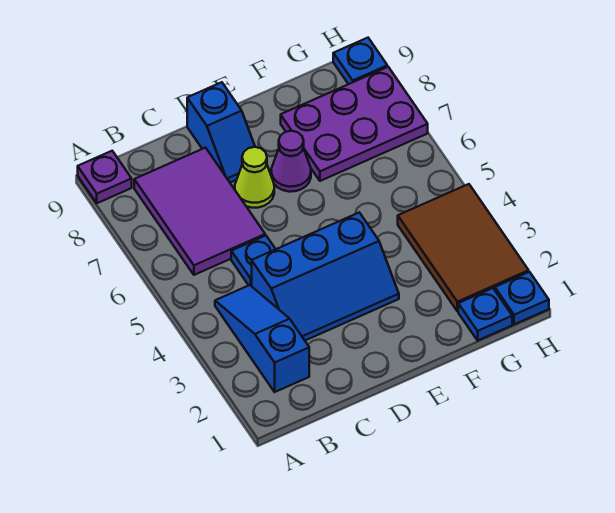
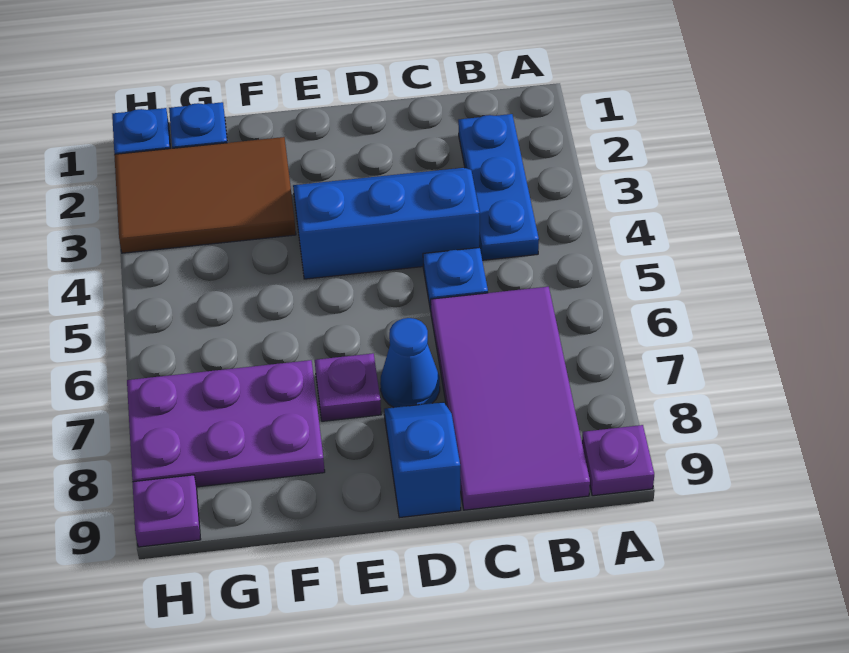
blue 1x3 slope [215,285,309,392] -> blue 1x3 plate [458,114,539,260]
purple 2x3 tile [134,148,265,275] -> purple 2x4 tile [431,287,590,510]
lime 1x1 cone [235,147,274,208] -> blue 1x1 cone [380,318,440,407]
purple 1x1 cone [271,131,311,192] -> purple 1x1 plate [315,353,381,421]
brown 2x3 tile [398,184,529,311] -> brown 2x3 tile turned to [114,137,296,253]
blue 1x1 plate [333,38,387,84] -> purple 1x1 plate [132,475,201,547]

